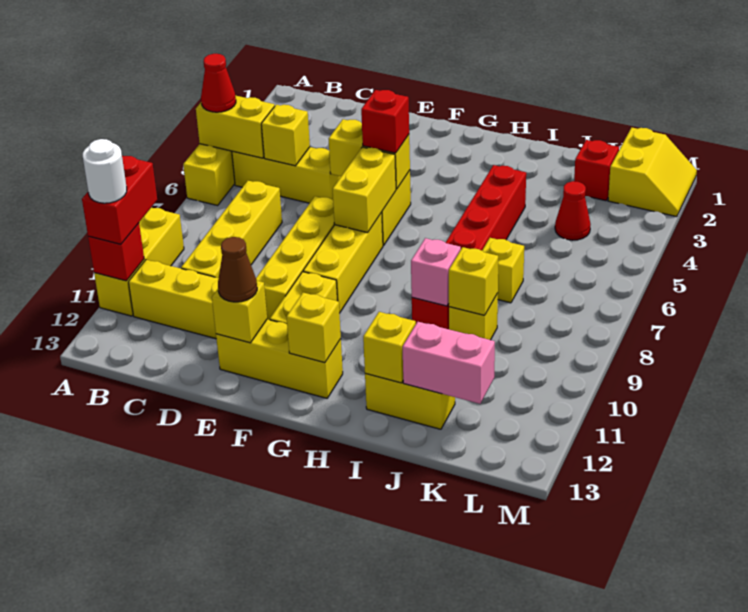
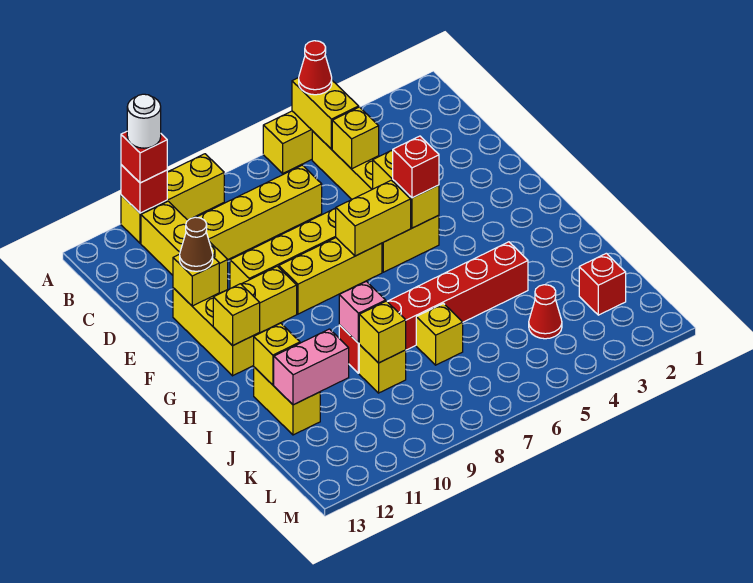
red 1x2 brick [82,156,157,244] -> red 1x1 brick [121,132,167,183]
pink 1x2 brick [402,322,495,404] -> pink 1x2 brick turned to [274,329,349,405]
yellow 2x2 slope [608,128,697,217] -> none

